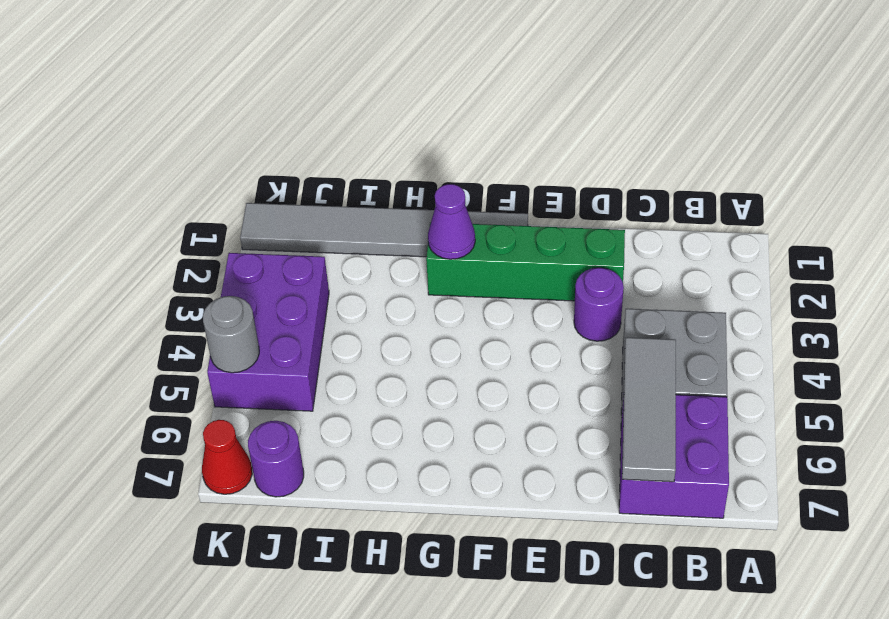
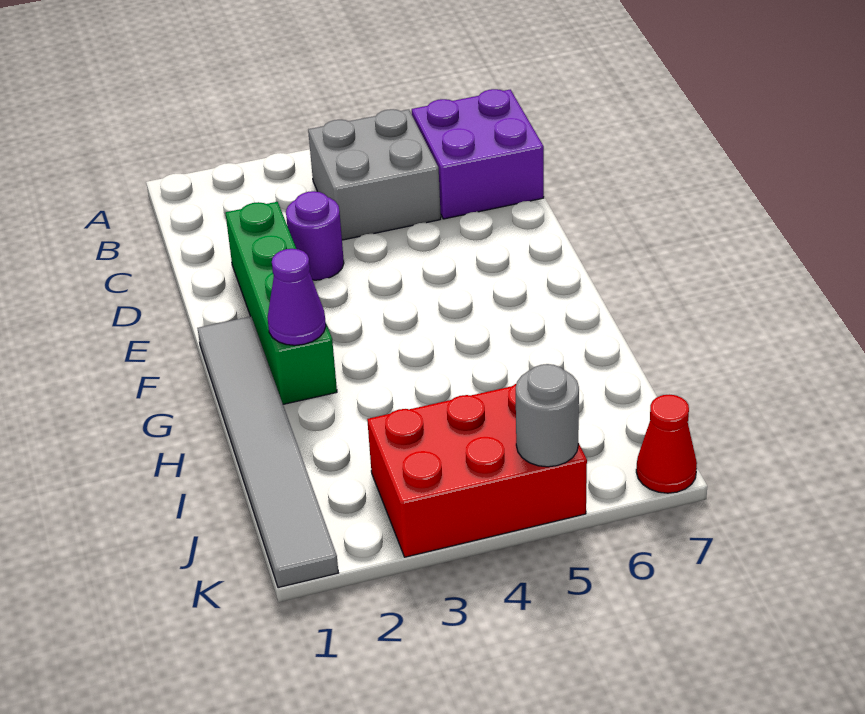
grey 1x3 tile [622,337,676,482] -> none
purple 2x3 brick [207,253,329,411] -> red 2x3 brick [367,384,587,557]
purple 1x1 round brick [248,421,304,497] -> none

